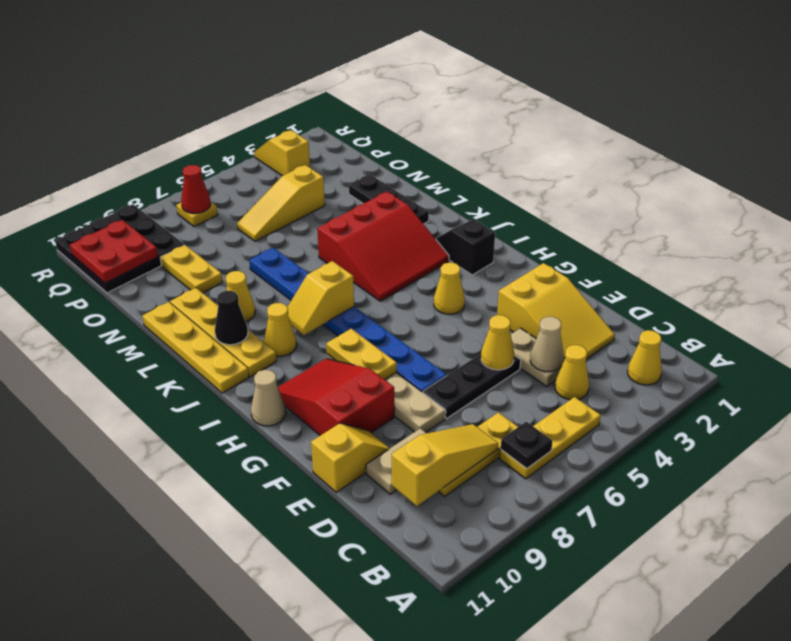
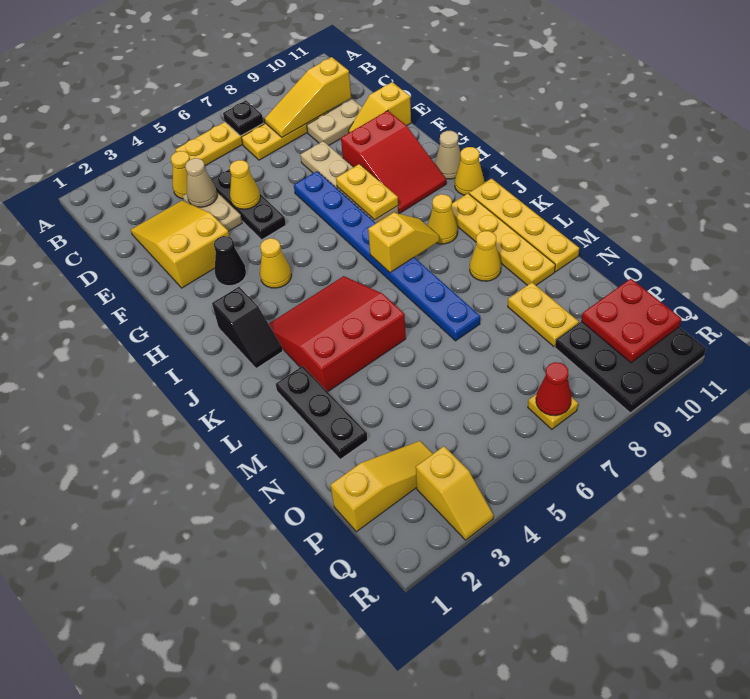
yellow 1x1 cone [627,330,662,385] -> yellow 1x1 cone moved to [455,147,484,195]
black 1x3 plate [423,354,521,418] -> black 1x3 plate turned to [211,169,286,240]
black 1x1 cone [215,291,248,345] -> black 1x1 cone moved to [214,236,246,286]
yellow 1x3 slope [237,165,325,241] -> yellow 1x3 slope moved to [331,441,433,532]

